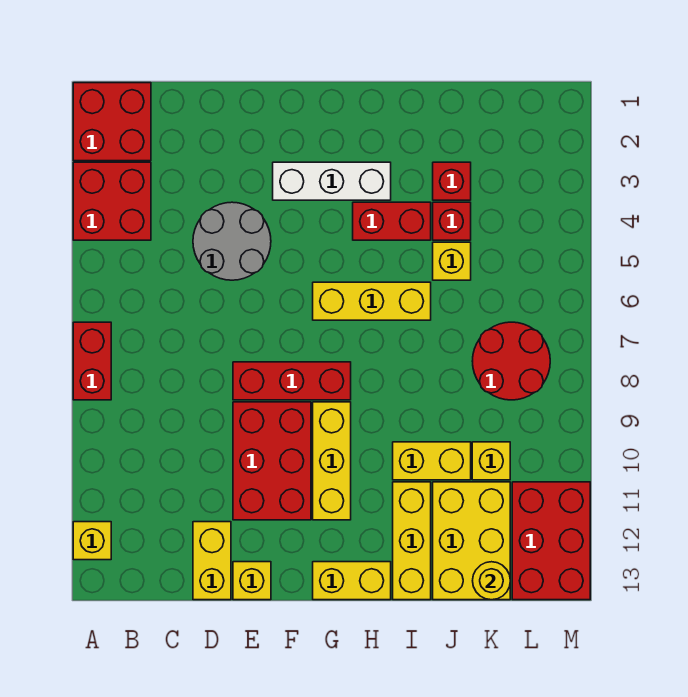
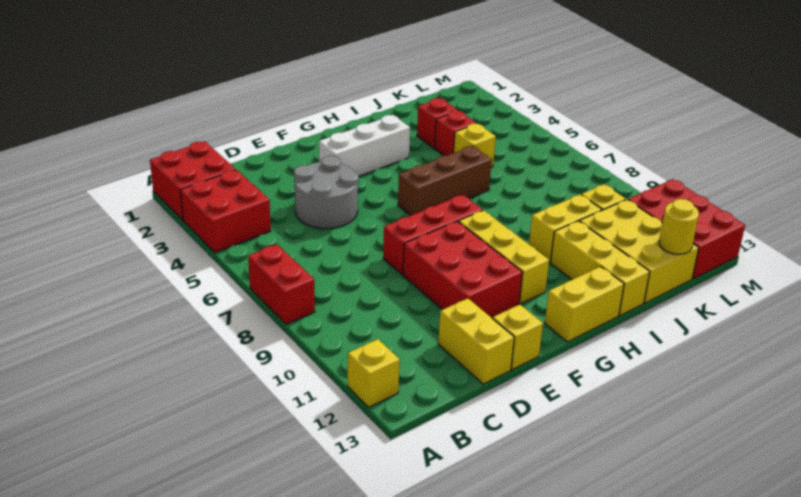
yellow 1x3 brick [313,282,431,320] -> brown 1x3 brick [398,146,492,216]
red 1x2 brick [353,202,431,240] -> none
red 2x2 round brick [472,322,550,400] -> none

